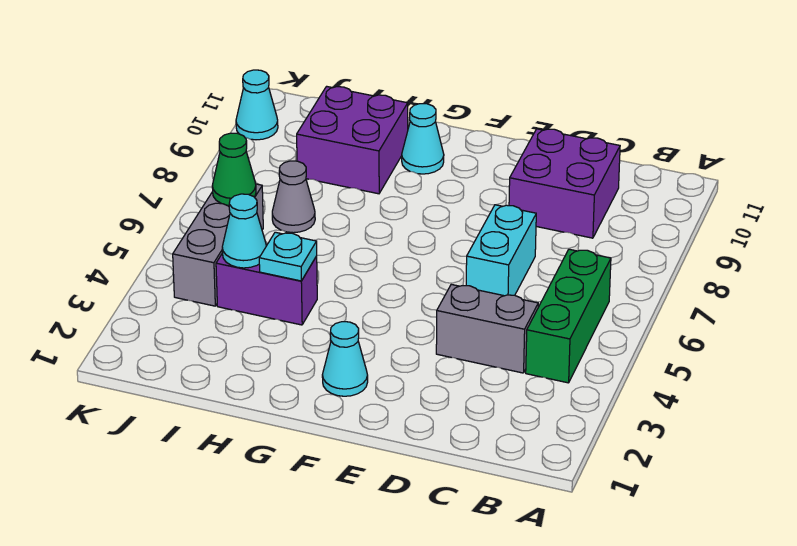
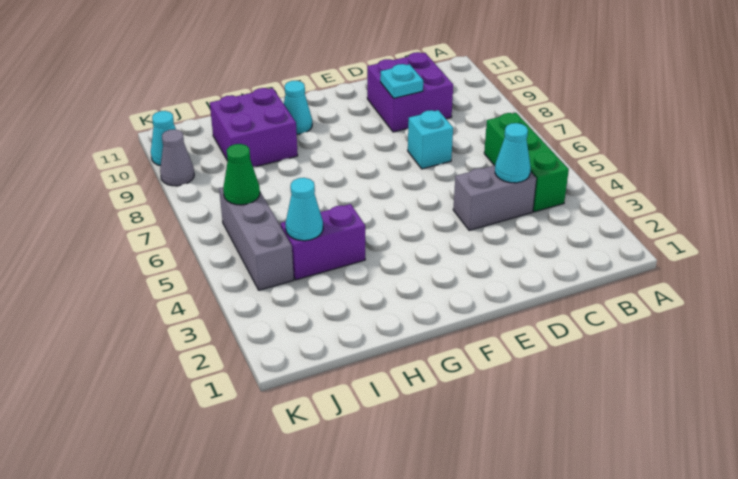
cyan 1x2 brick [466,205,536,296] -> cyan 1x1 brick [408,110,453,169]
cyan 1x1 cone [322,322,368,396] -> cyan 1x1 cone moved to [495,123,531,183]
cyan 1x1 plate [259,232,317,281] -> cyan 1x1 plate moved to [380,64,423,98]
grey 1x1 cone [272,161,315,233] -> grey 1x1 cone moved to [160,129,194,186]

